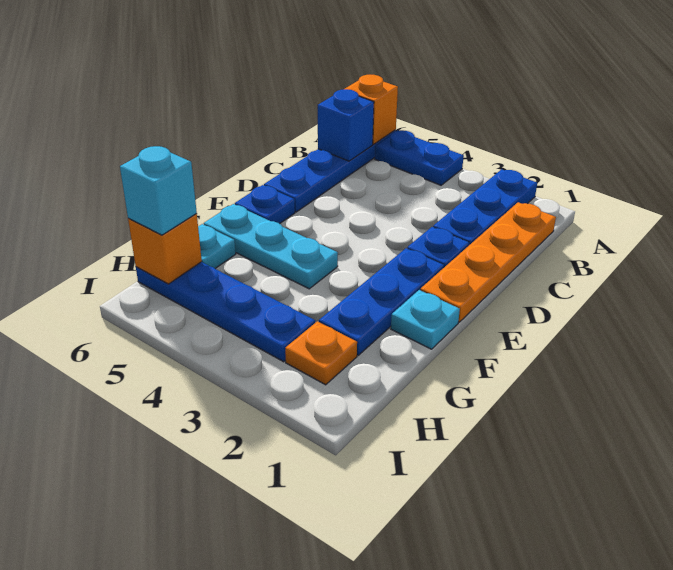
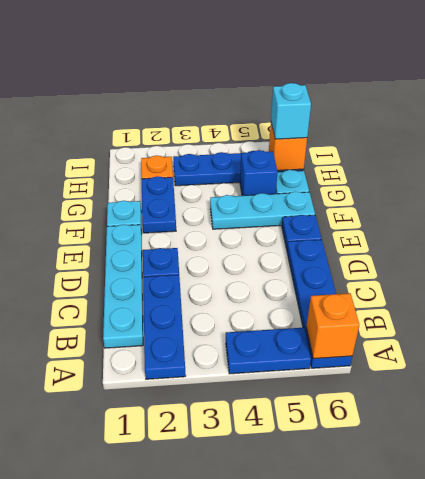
orange 1x4 plate [420,202,556,322] -> cyan 1x4 plate [103,224,143,348]
blue 1x1 brick [318,89,374,161] -> blue 1x1 brick moved to [240,150,278,196]
blue 1x3 plate [319,248,444,355] -> blue 1x2 plate [142,176,176,233]

